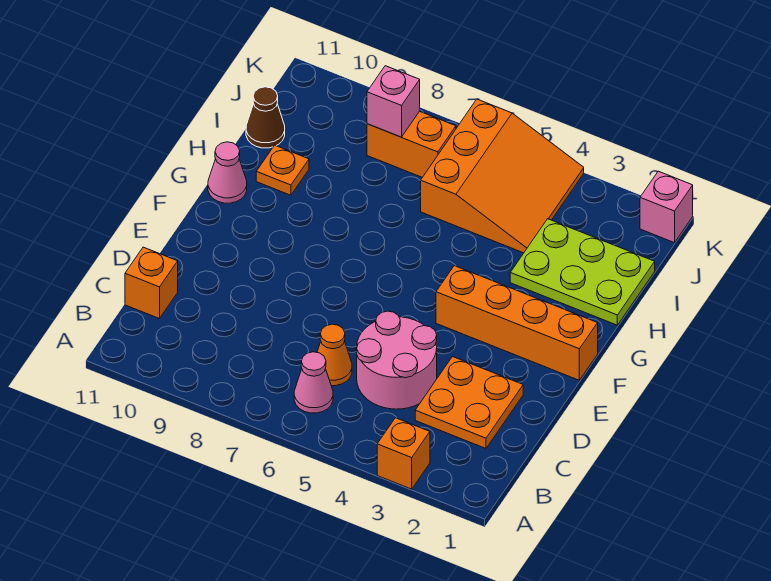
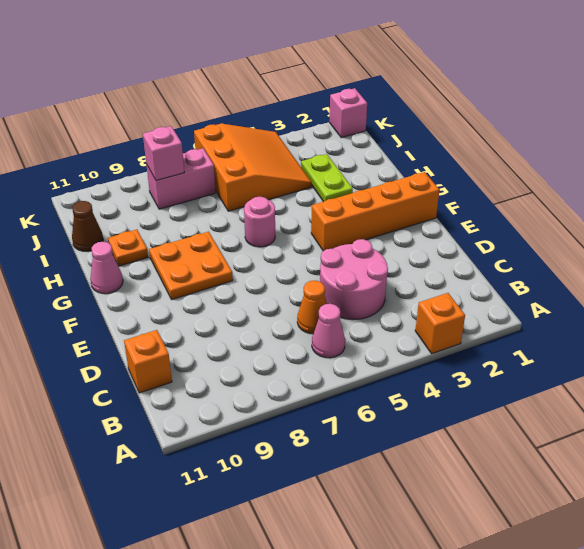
orange 2x2 plate [415,357,523,448] -> orange 2x2 plate moved to [149,232,233,300]
none -> pink 1x1 round brick [244,197,275,247]
lime 2x3 plate [510,219,655,325] -> lime 1x2 plate [301,154,353,202]
orange 1x2 brick [367,111,456,177] -> pink 1x2 brick [146,148,216,209]

